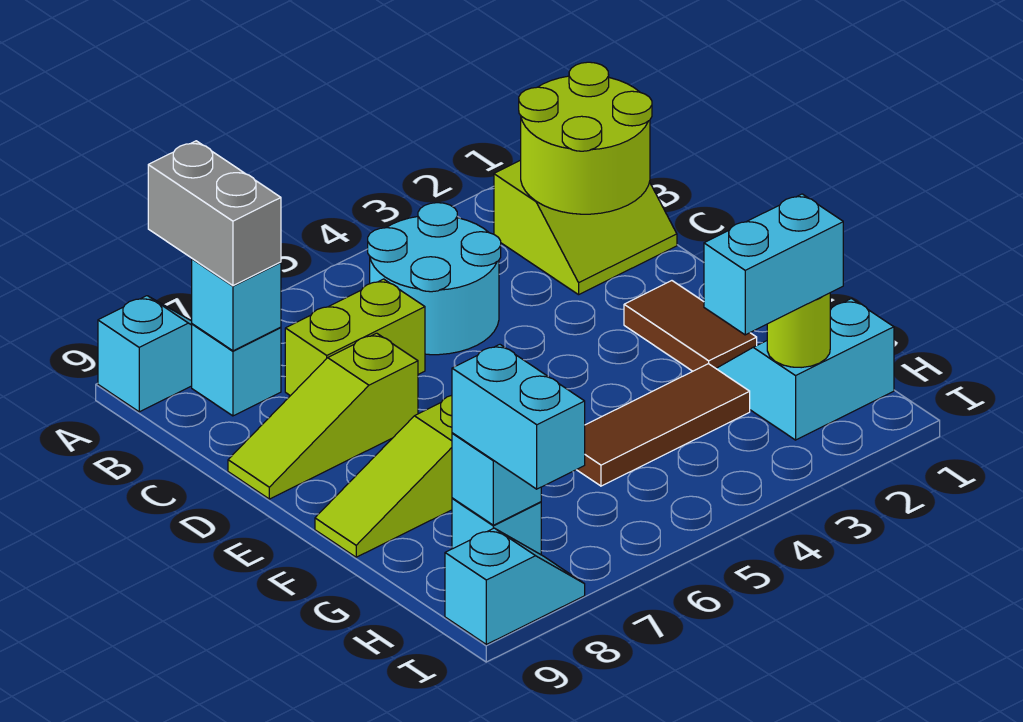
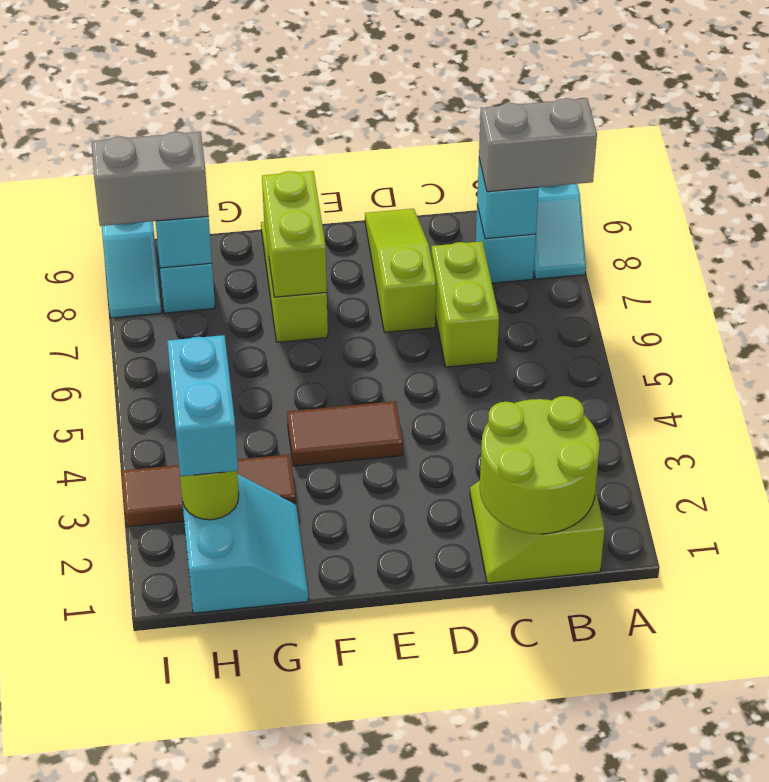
cyan 2x2 round brick [368,203,501,355] -> none
brown 1x2 tile [624,281,757,371] -> brown 1x2 tile moved to [287,401,403,466]
none -> lime 1x2 brick [262,171,327,297]
brown 1x3 tile [577,364,750,486] -> brown 1x3 tile turned to [122,454,296,527]
cyan 1x2 brick [452,345,585,489] -> grey 1x2 brick [91,132,209,226]

